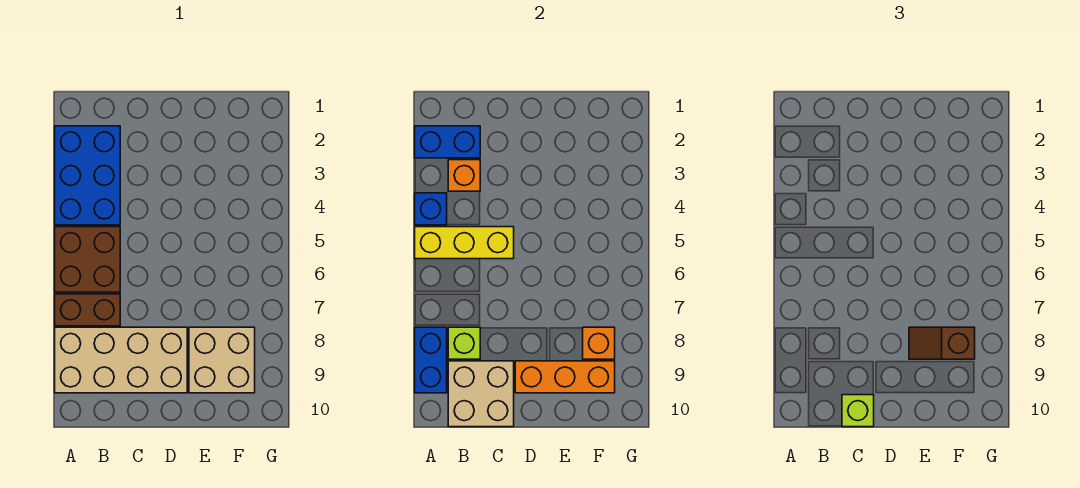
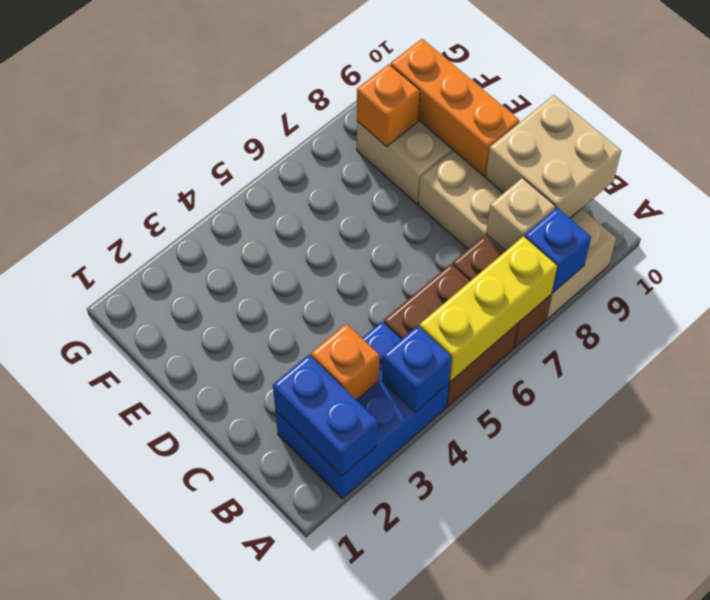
yellow 1x3 brick [415,227,514,259] -> yellow 1x3 brick turned to [419,236,557,382]
blue 1x2 brick [415,327,447,393] -> blue 1x1 brick [525,208,591,292]
lime 1x1 brick [448,327,480,359] -> tan 1x1 brick [486,178,555,251]
lime 1x1 brick [842,395,874,427] -> none
brown 1x2 slope [909,327,975,359] -> none

